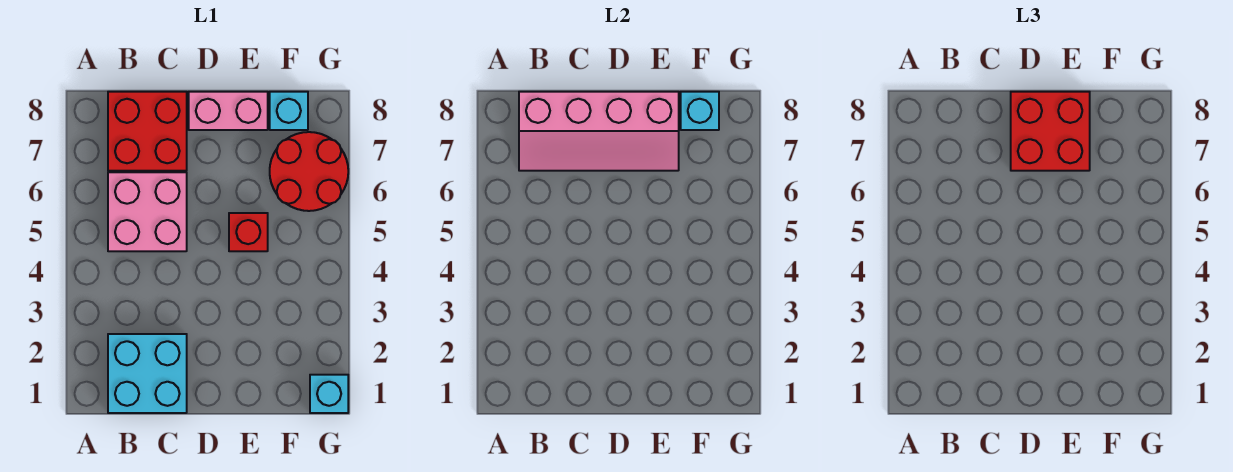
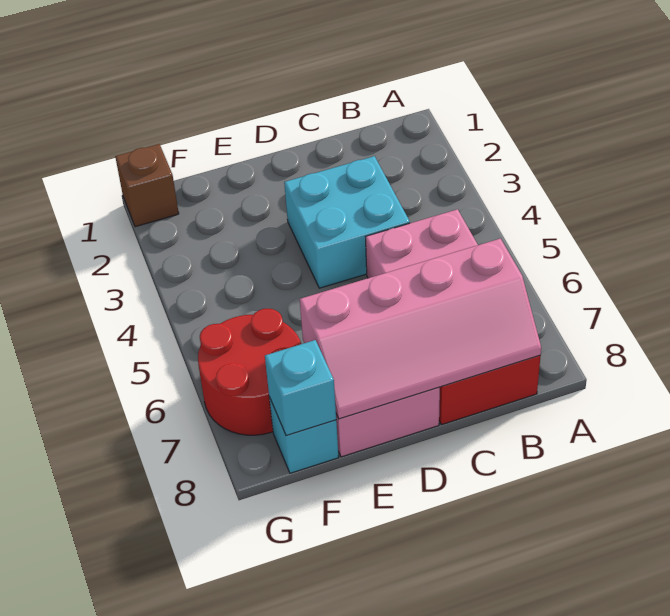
cyan 2x2 brick [108,334,187,413] -> cyan 2x2 brick moved to [284,156,410,288]
pink 2x4 slope [519,92,679,171] -> pink 2x4 slope turned to [300,239,541,419]
red 2x2 brick [1011,92,1090,171] -> none
red 1x1 brick [229,213,268,251] -> none
cyan 1x1 brick [310,375,348,413] -> brown 1x1 brick [115,144,179,227]

